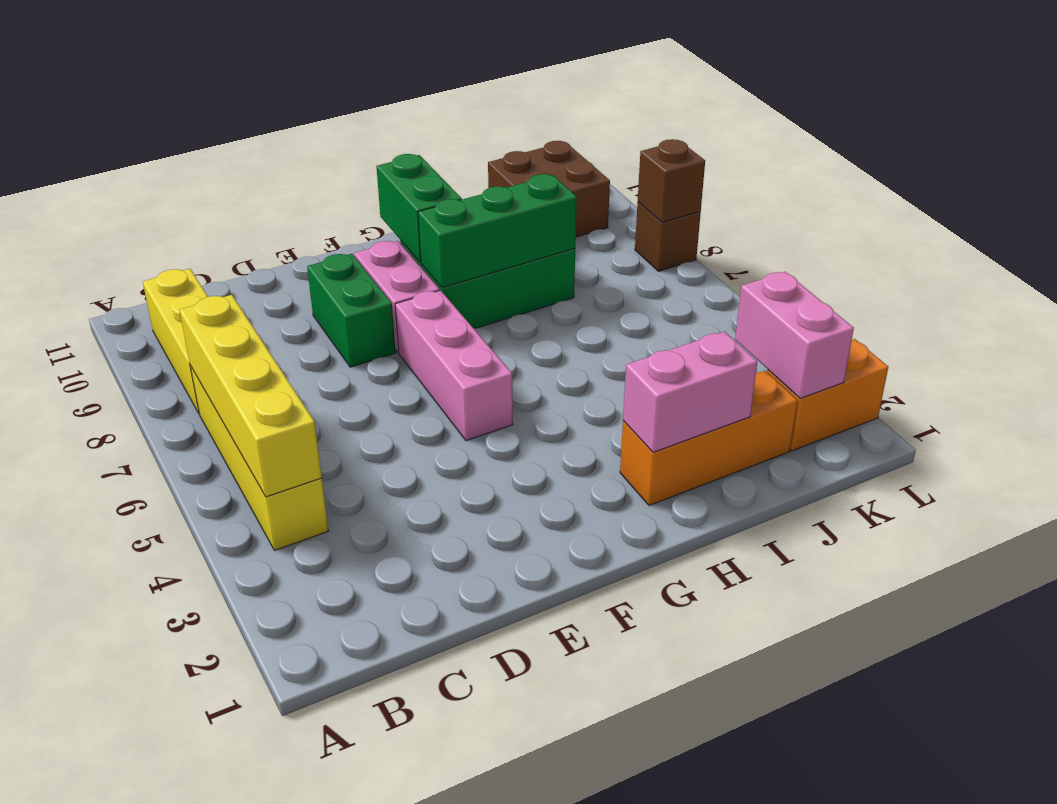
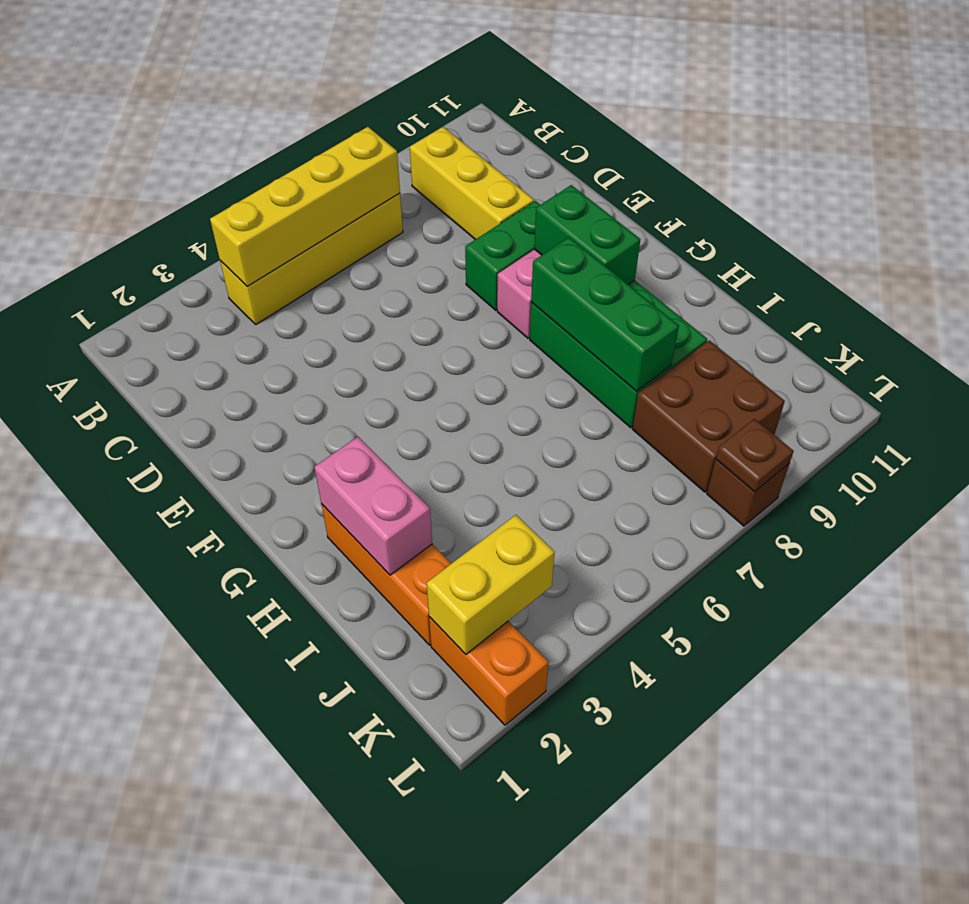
yellow 1x3 brick [143,269,208,413] -> yellow 1x3 brick turned to [410,127,534,240]
pink 1x3 brick [395,290,513,441] -> none
green 1x2 brick [376,154,462,262] -> green 1x2 brick turned to [534,185,640,284]
brown 2x2 brick [488,141,610,237] -> brown 2x2 brick moved to [633,340,785,492]
pink 1x2 brick [735,272,854,398] -> yellow 1x2 brick [427,515,555,654]
brown 1x1 brick [638,139,705,223] -> brown 1x1 plate [716,419,794,492]

